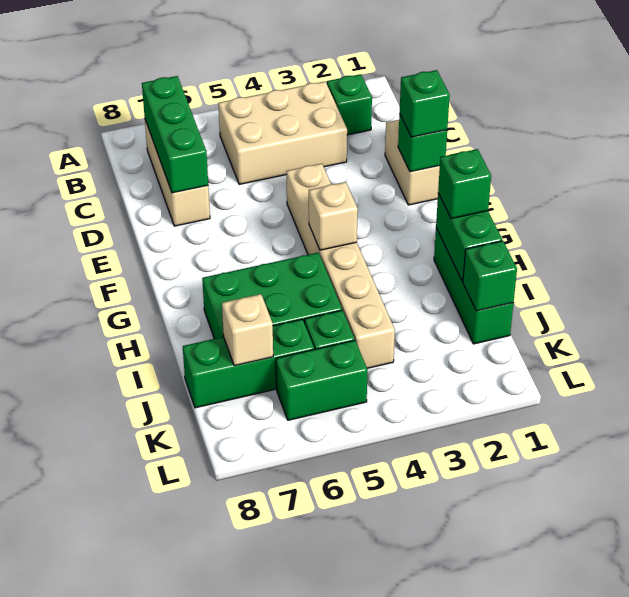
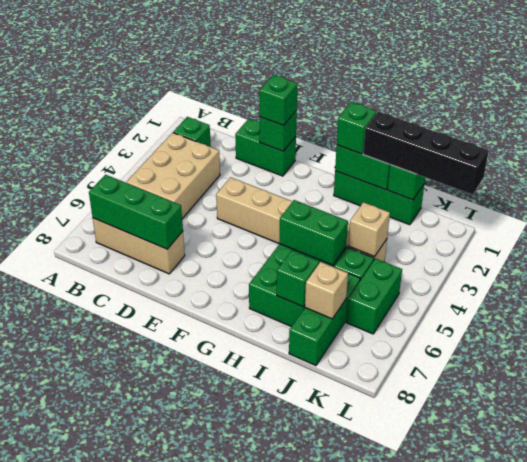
tan 1x2 brick [385,120,440,205] -> green 1x2 brick [235,119,296,176]
tan 1x1 brick [309,182,358,250] -> tan 1x1 brick moved to [348,202,390,257]
none -> green 1x2 brick [279,200,348,265]
none -> black 1x4 brick [363,112,489,195]
none -> green 1x1 brick [277,250,319,307]

